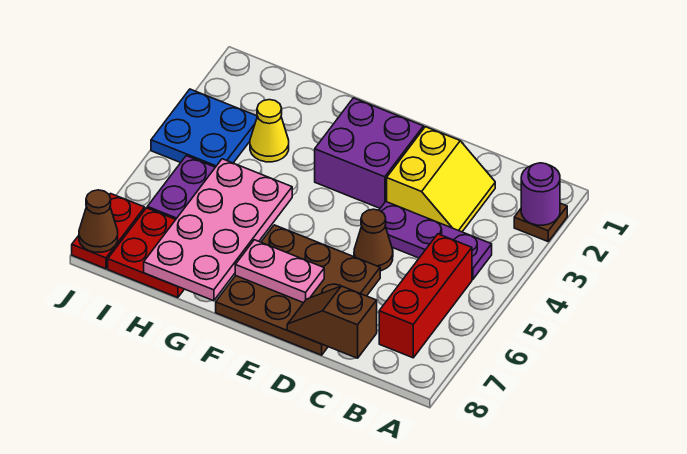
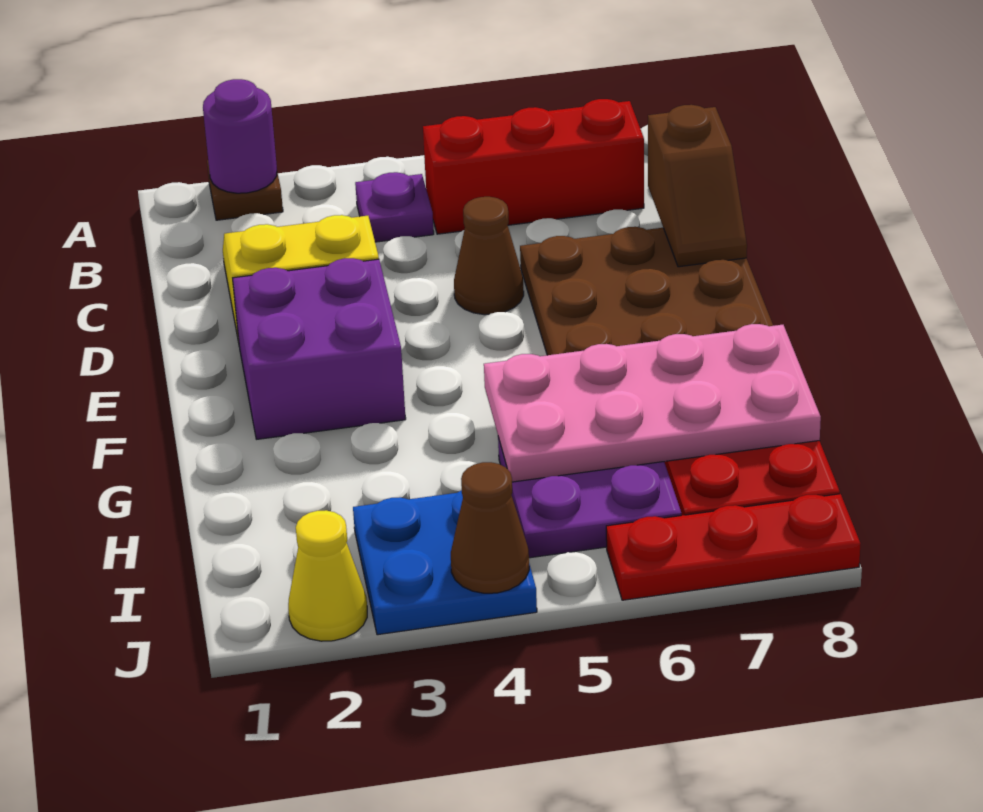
purple 1x3 plate [379,202,492,280] -> purple 1x1 plate [355,172,434,242]
pink 1x2 plate [235,240,324,303] -> none
yellow 1x1 cone [250,100,289,162] -> yellow 1x1 cone moved to [288,510,367,641]
red 1x2 plate [72,194,145,269] -> red 1x3 plate [606,494,860,600]
brown 1x1 cone [79,190,118,252] -> brown 1x1 cone moved to [451,462,529,593]

